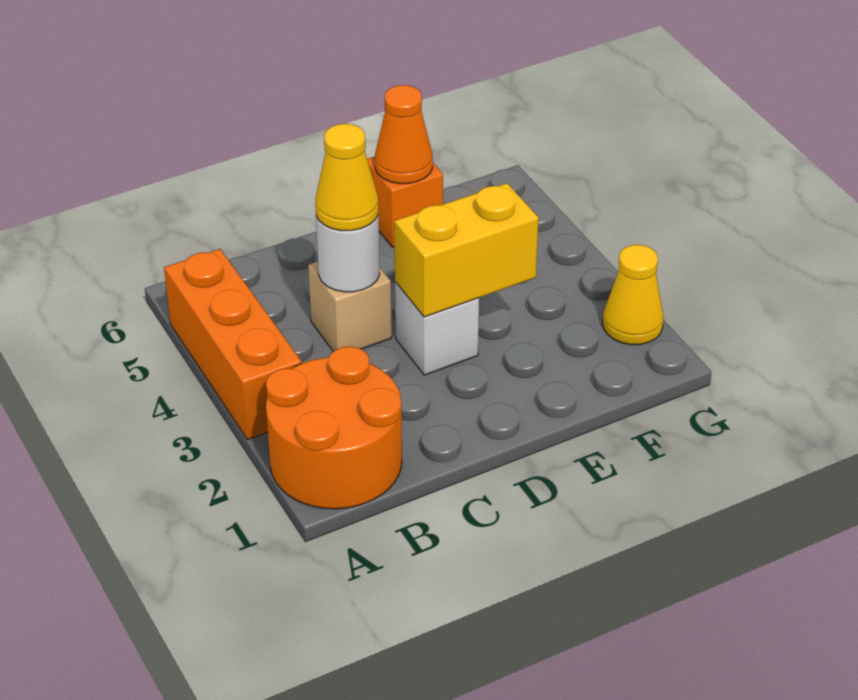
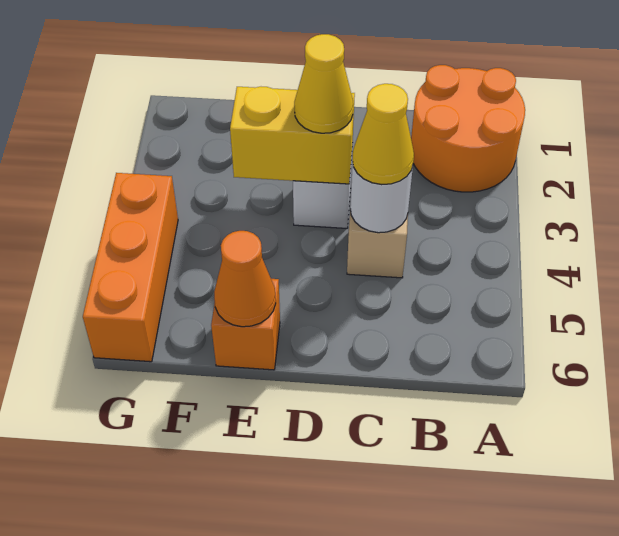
orange 1x3 brick [164,249,302,440] -> orange 1x3 brick moved to [83,173,178,362]
yellow 1x1 cone [603,245,664,345] -> yellow 1x1 cone moved to [294,34,353,133]

